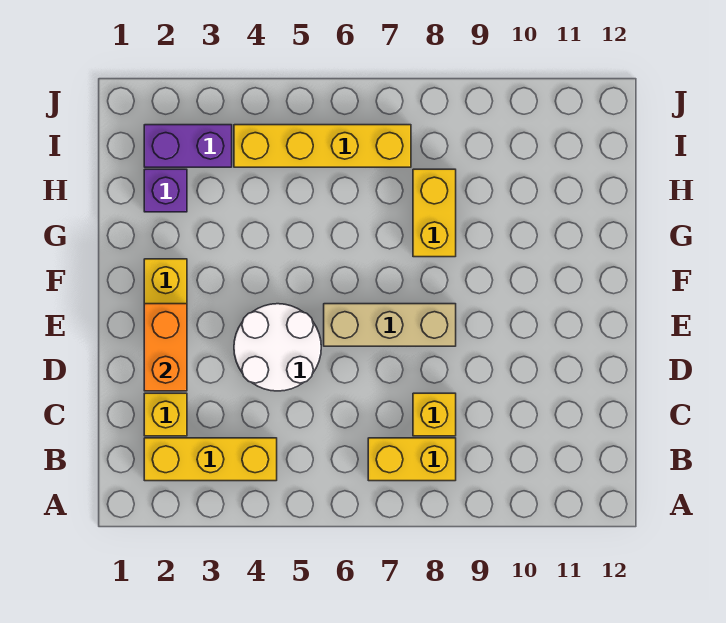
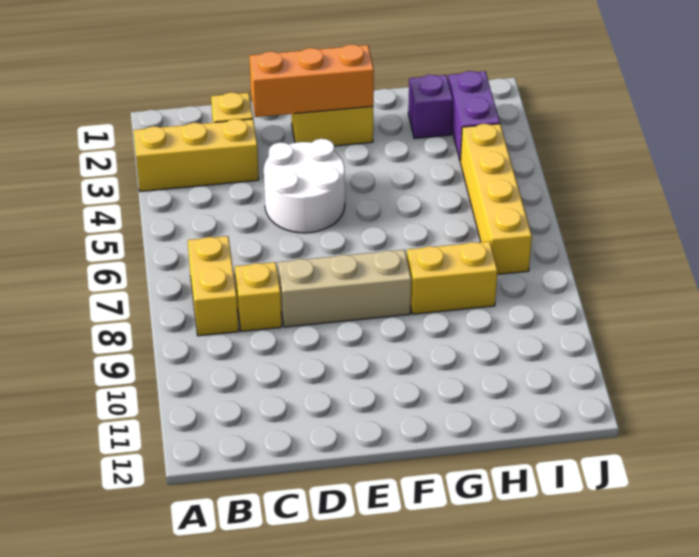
yellow 1x3 brick [144,438,277,481] -> yellow 1x3 brick turned to [133,119,259,191]
orange 1x2 brick [144,304,187,391] -> orange 1x3 brick [249,44,374,117]
tan 1x3 brick [324,304,456,346] -> tan 1x3 brick turned to [278,250,411,327]

